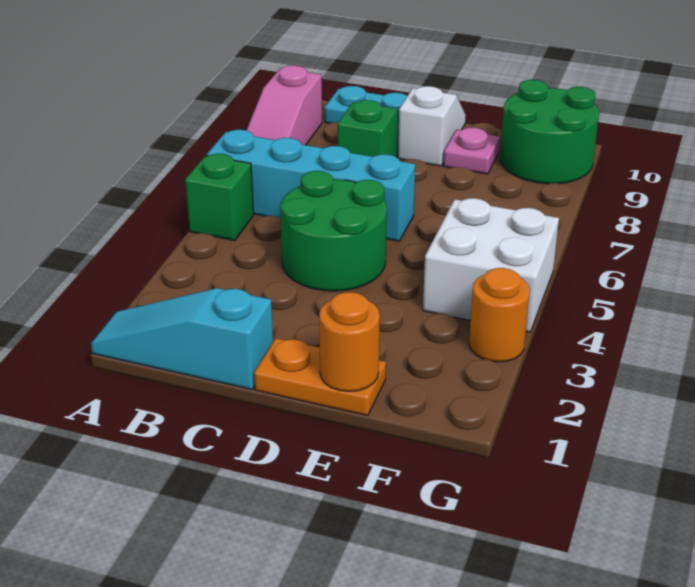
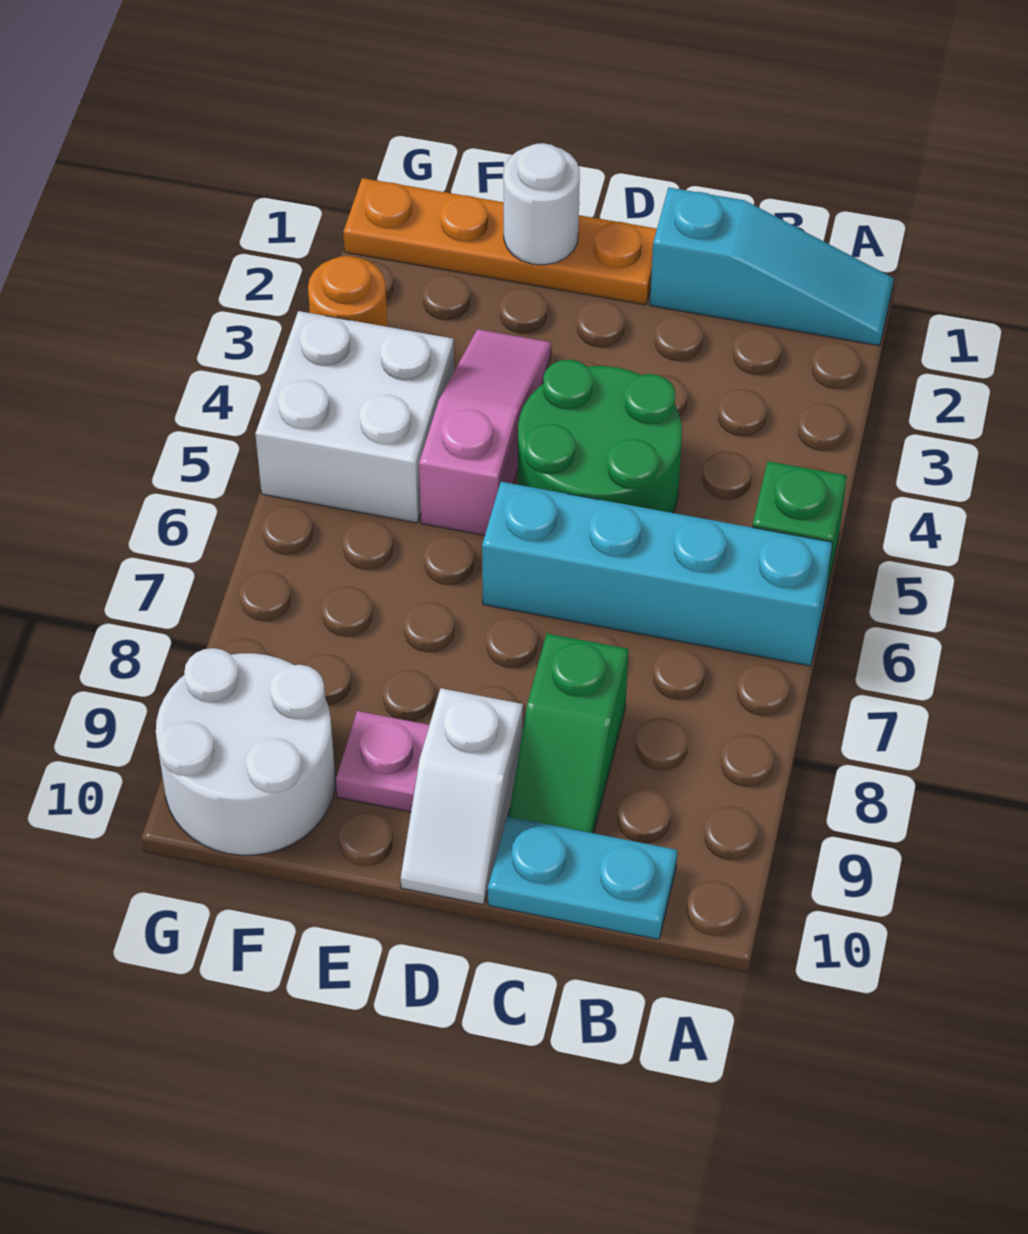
pink 1x3 slope [246,66,322,145] -> pink 1x3 slope moved to [419,329,551,535]
orange 1x2 plate [254,338,386,416] -> orange 1x4 plate [343,178,657,305]
orange 1x1 round brick [319,292,380,391] -> white 1x1 round brick [504,143,580,265]
green 2x2 round brick [500,80,599,184] -> white 2x2 round brick [156,648,335,855]

